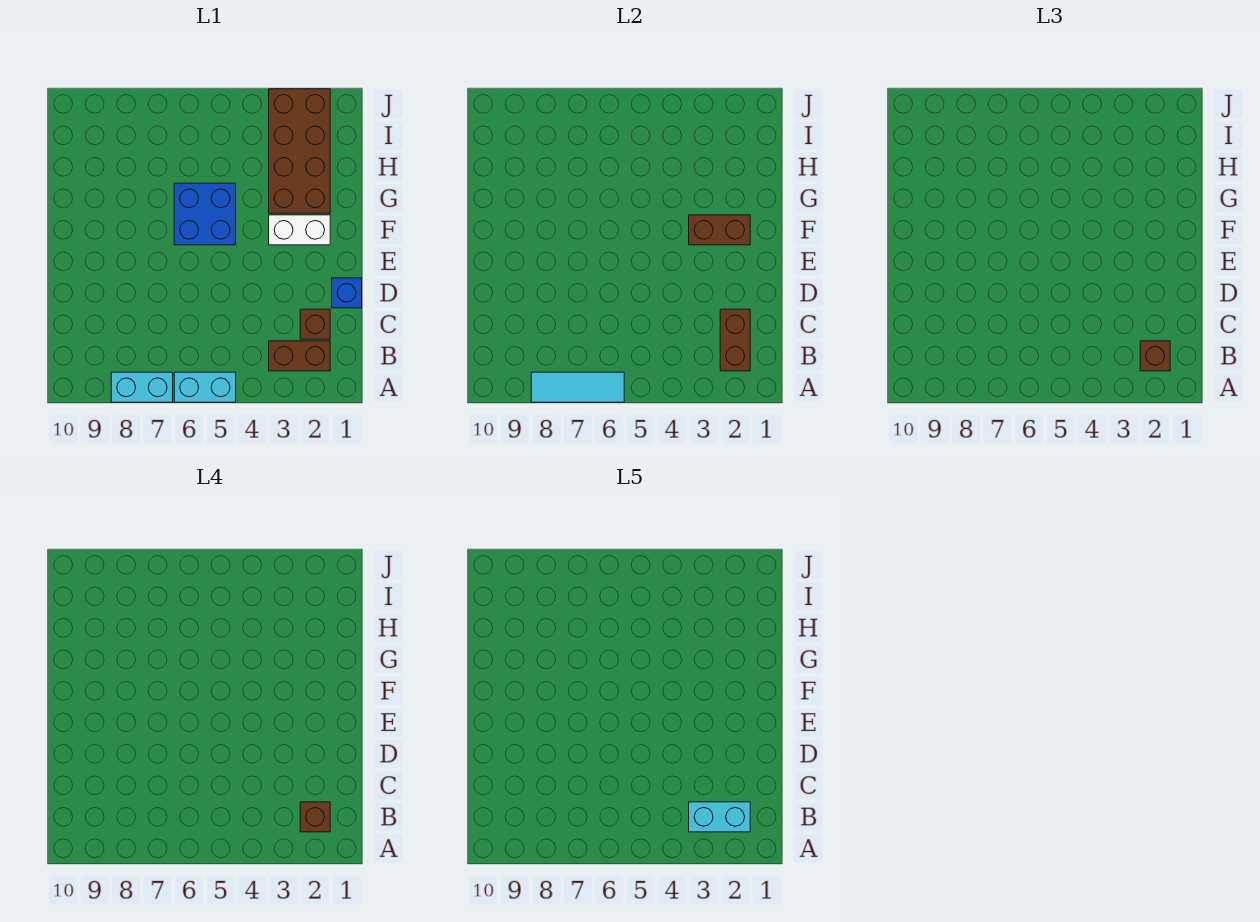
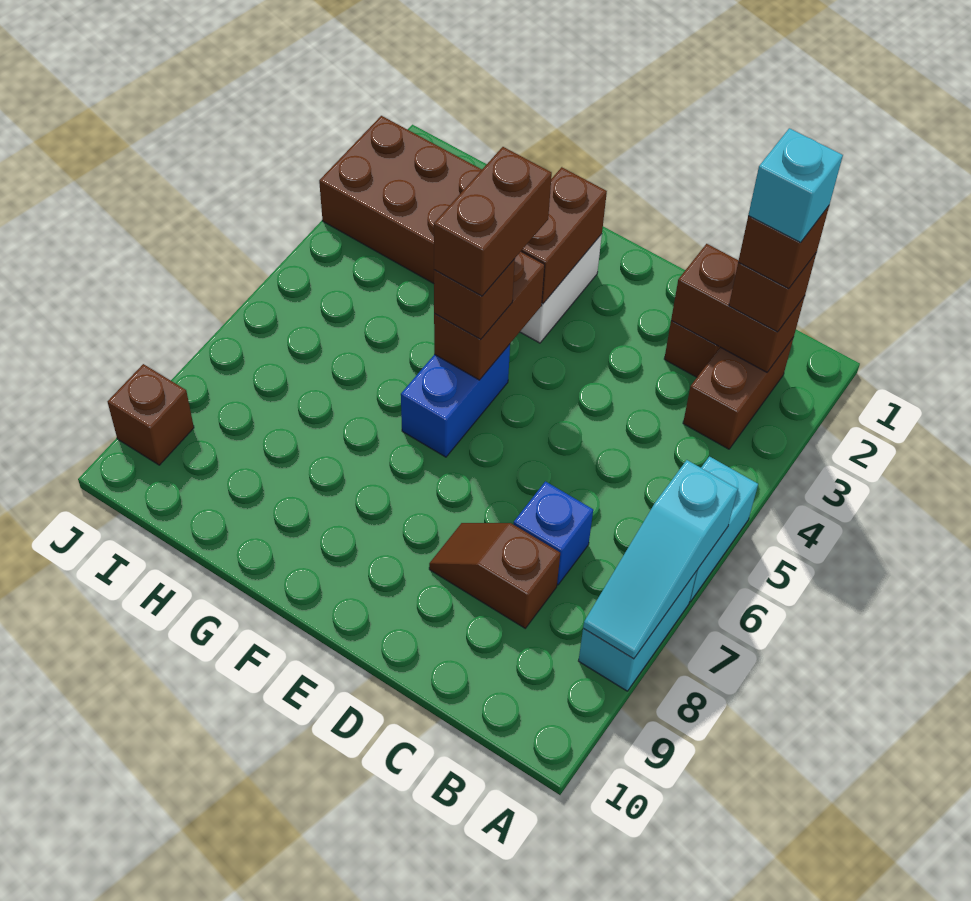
cyan 1x3 tile [531,372,624,402] -> cyan 1x3 slope [583,460,738,659]
cyan 1x2 brick [689,802,750,832] -> cyan 1x1 brick [748,128,843,243]
none -> brown 1x2 slope [429,523,560,628]
blue 1x1 brick [332,278,362,308] -> blue 1x1 brick moved to [513,481,593,585]
none -> brown 1x2 brick [434,252,545,380]
none -> brown 1x2 brick [434,147,552,296]
blue 2x2 brick [174,183,236,245] -> blue 1x2 brick [401,344,510,457]
none -> brown 1x1 brick [434,259,515,339]
none -> brown 1x1 brick [108,364,194,465]

